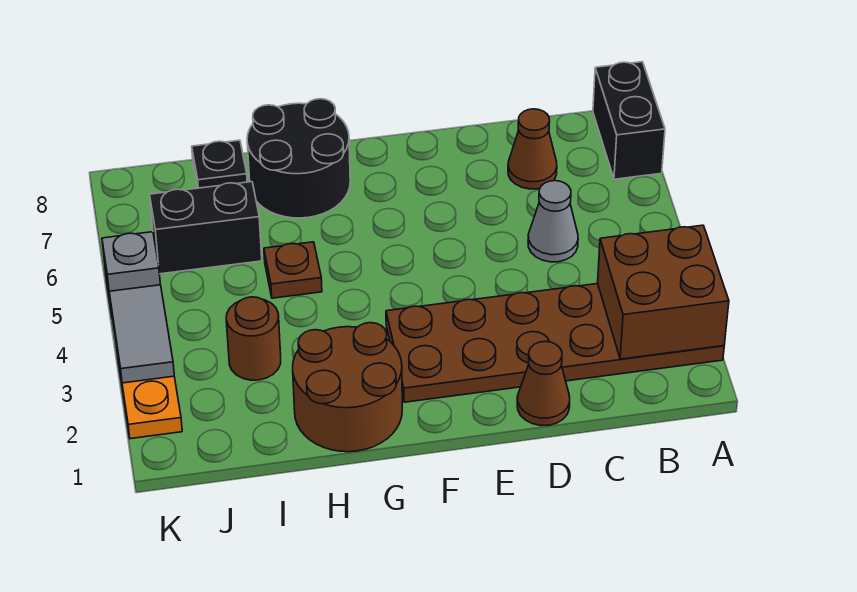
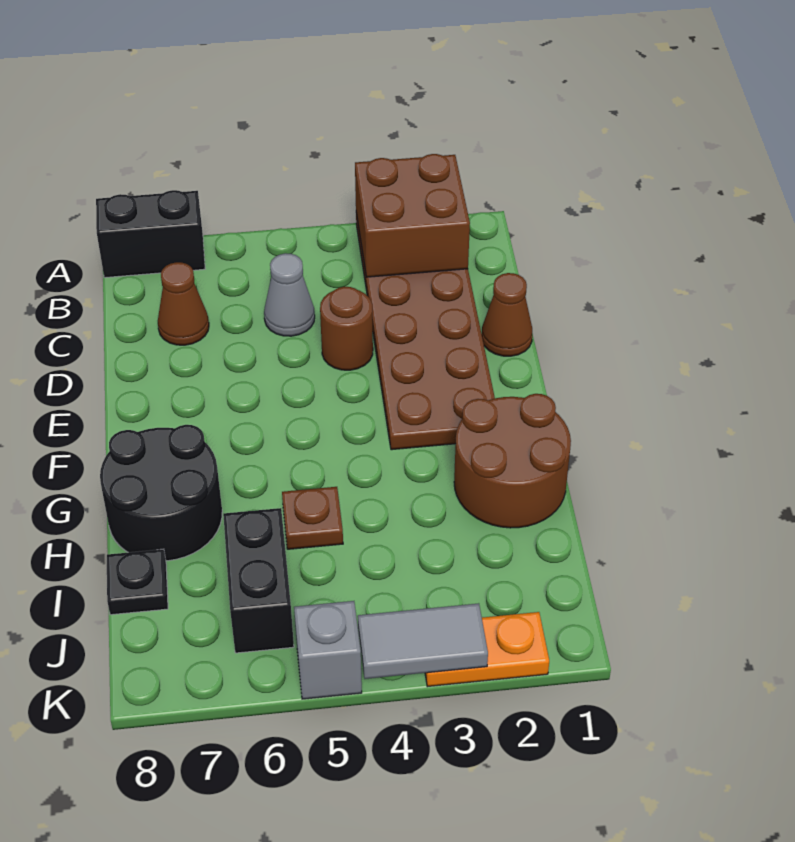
brown 1x1 round brick [226,297,281,380] -> brown 1x1 round brick moved to [320,287,373,370]

